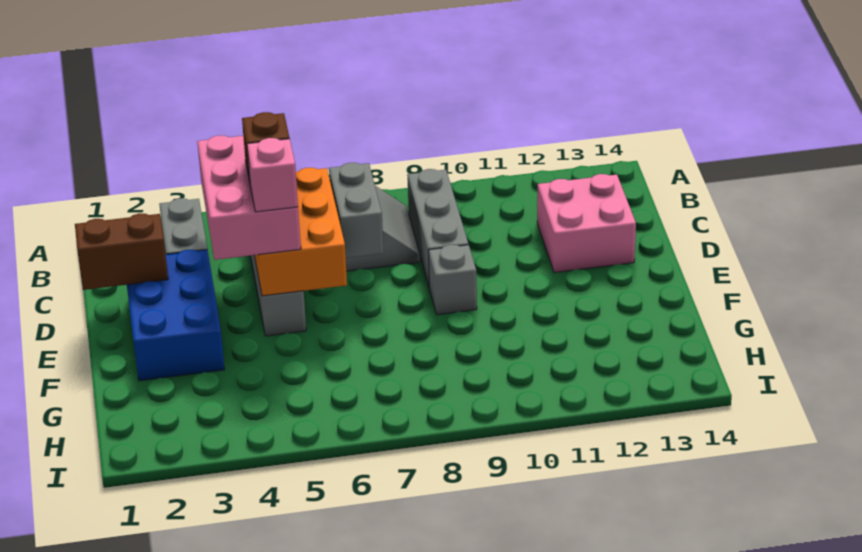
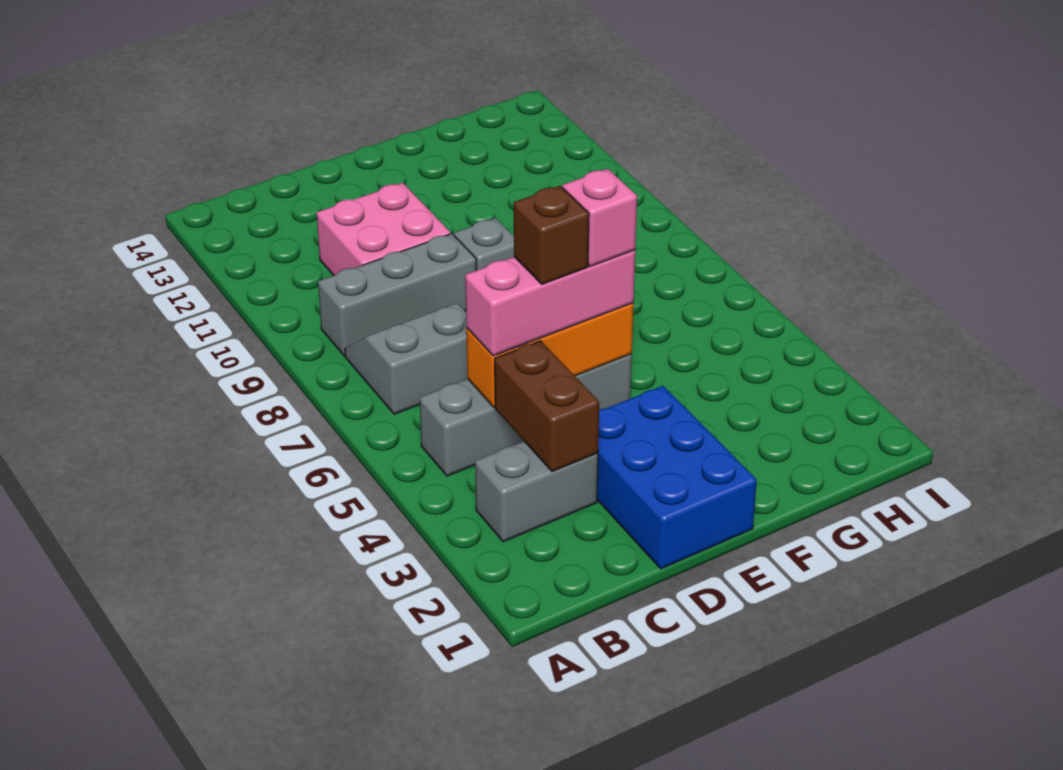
pink 2x3 brick [197,135,301,260] -> pink 1x3 brick [465,250,635,356]
orange 2x3 brick [254,168,347,296] -> orange 1x3 brick [466,303,634,407]
grey 1x2 brick [329,163,384,258] -> none
pink 2x2 brick [537,174,636,273] -> pink 2x2 brick moved to [317,183,451,275]
brown 1x2 brick [75,213,168,290] -> brown 1x2 brick moved to [495,341,599,472]
blue 2x3 brick [127,250,225,381] -> blue 2x3 brick turned to [597,386,757,569]

